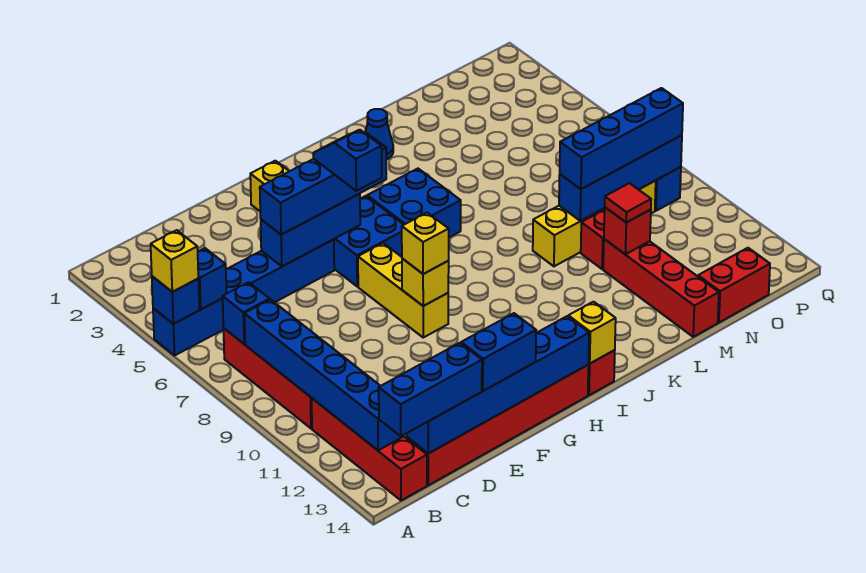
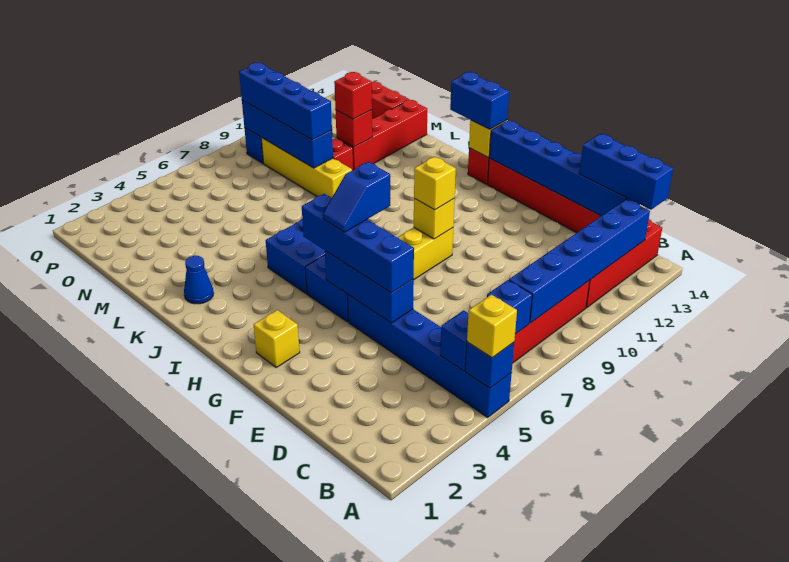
blue 1x2 brick [461,313,536,391] -> blue 1x2 brick moved to [450,72,509,129]
red 1x1 tile [605,183,651,223] -> red 1x1 brick [334,72,372,119]

